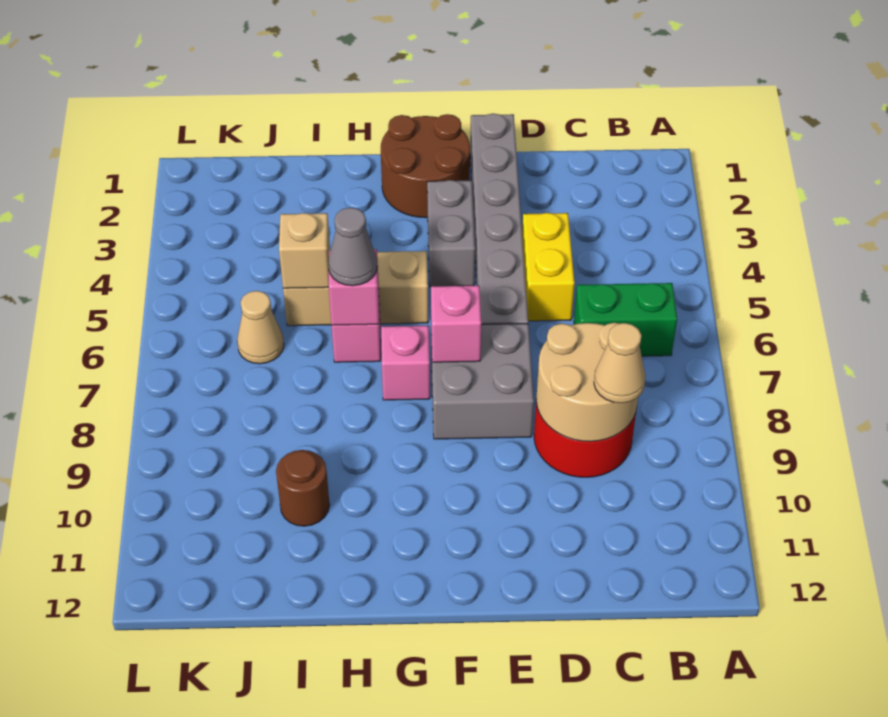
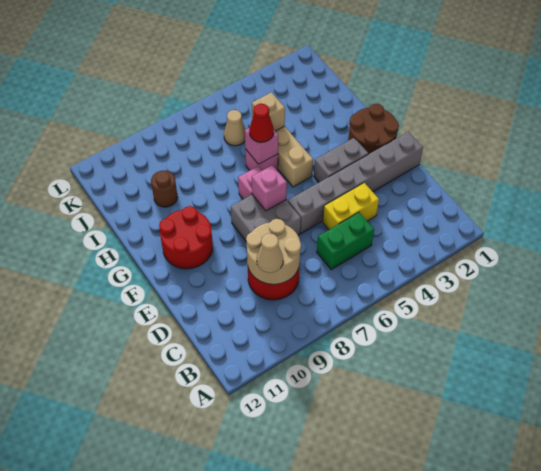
green 1x2 brick [574,283,677,356] -> green 1x2 brick turned to [317,212,374,270]
none -> red 2x2 round brick [159,206,213,269]
grey 1x1 cone [328,207,377,286] -> red 1x1 cone [249,104,274,142]

